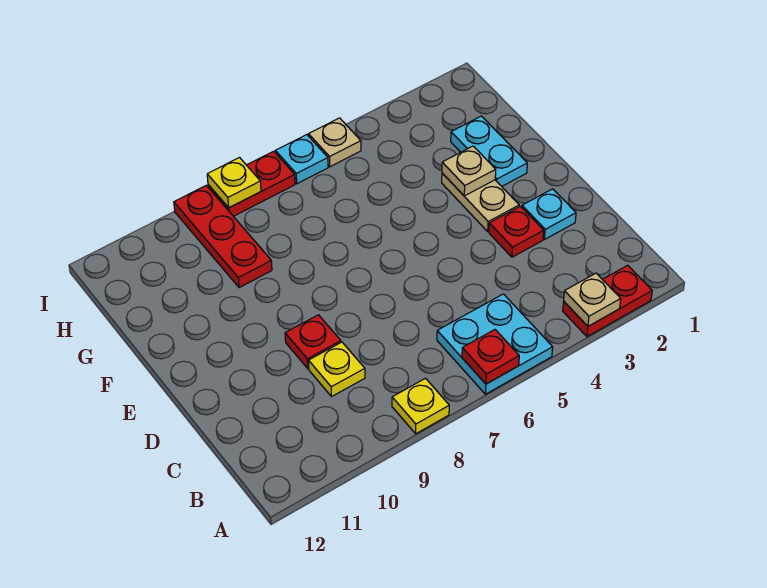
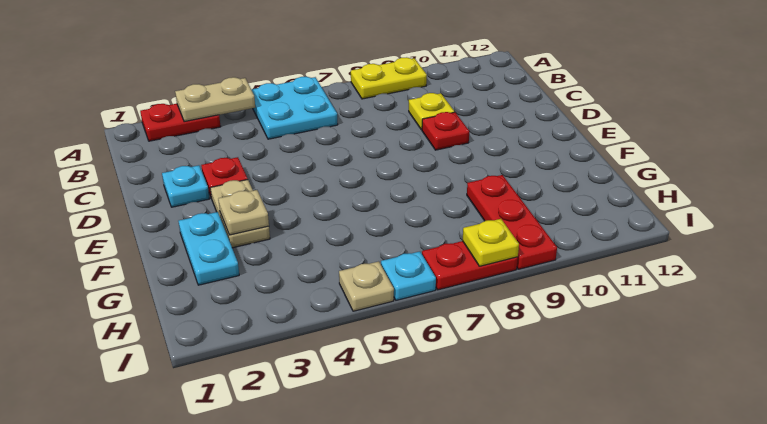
tan 1x1 plate [564,273,621,326] -> tan 1x2 plate [175,77,255,122]
red 1x1 plate [462,330,519,384] -> none
yellow 1x1 plate [392,378,449,434] -> yellow 1x2 plate [351,57,427,99]

